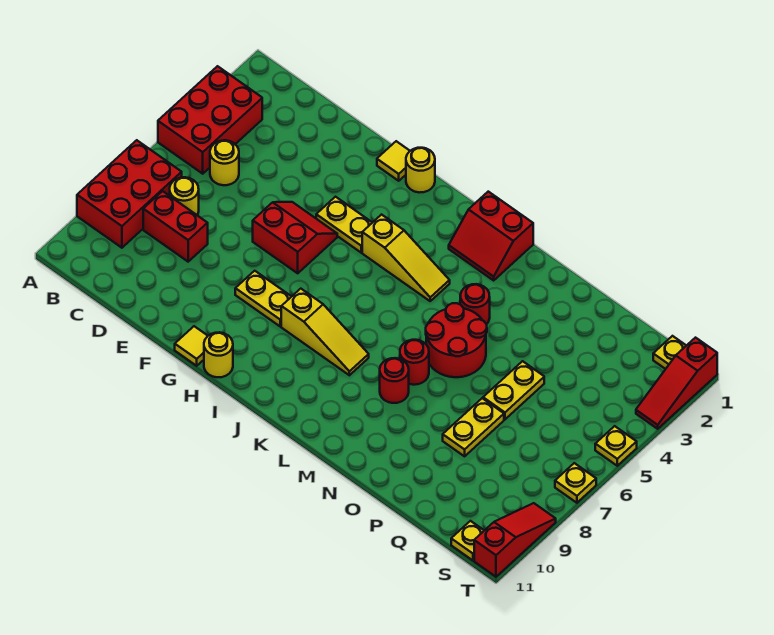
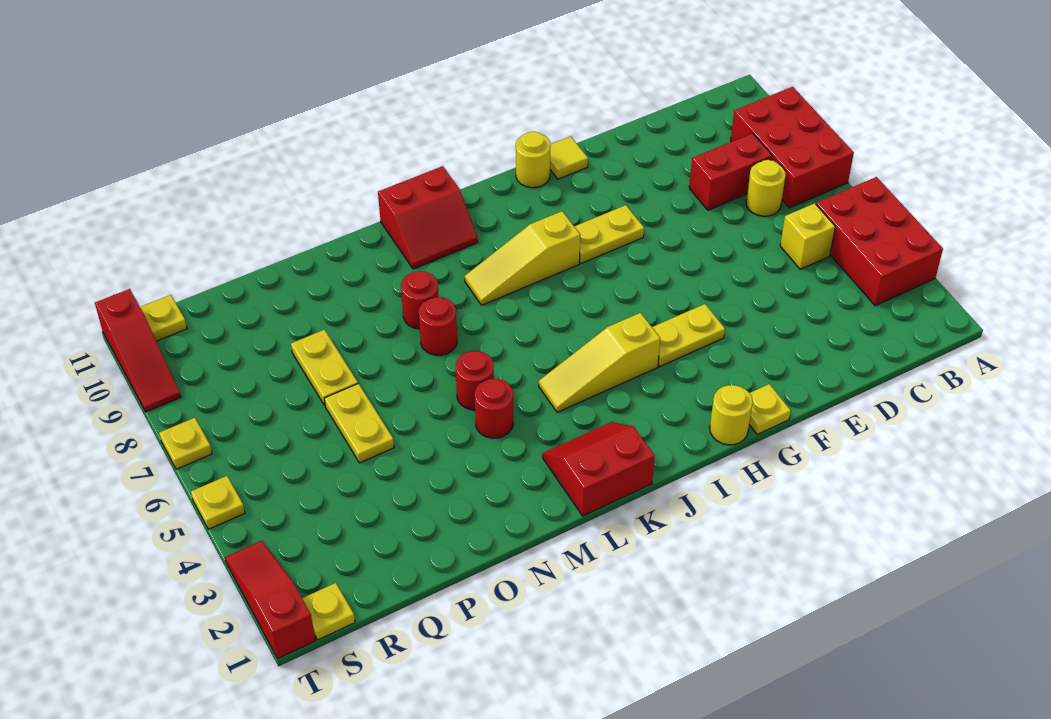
yellow 1x1 round brick [210,140,239,185] -> yellow 1x1 brick [780,203,835,269]
red 2x2 slope [253,202,337,273] -> red 2x2 slope moved to [378,166,478,269]
yellow 1x1 tile [377,141,410,181] -> yellow 1x1 plate [749,384,791,434]
red 2x2 round brick [426,303,487,377] -> red 1x1 round brick [456,351,494,410]

